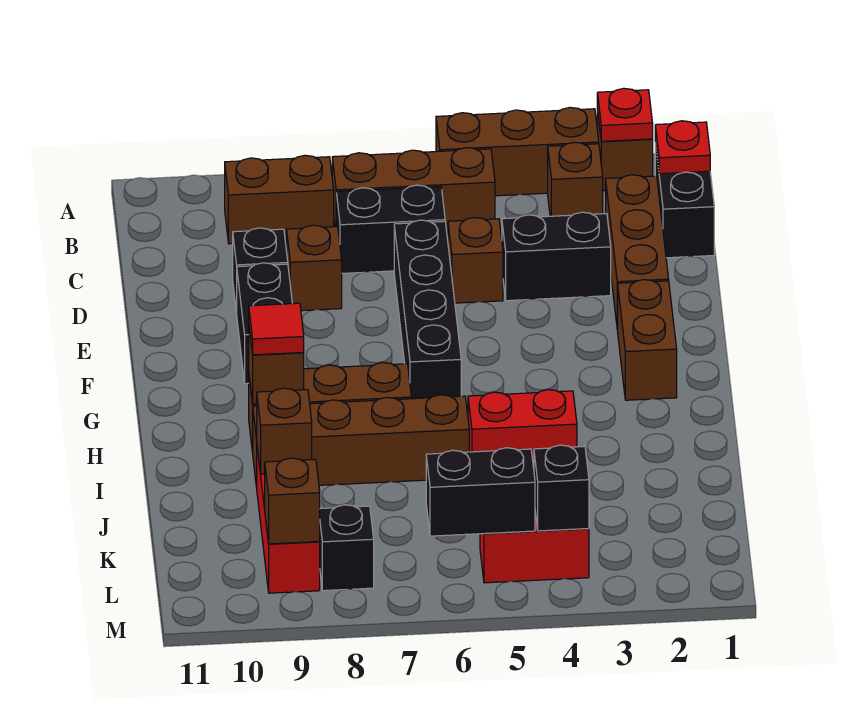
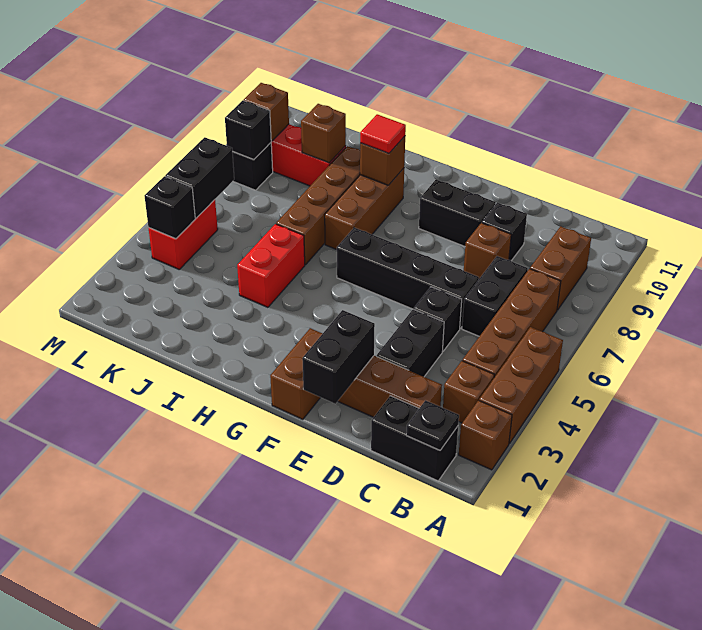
red 1x1 plate [597,88,653,141] -> none
red 1x1 plate [655,121,710,174] -> black 1x1 plate [406,400,459,450]
brown 1x3 brick [332,148,495,233] -> brown 1x4 brick [463,269,561,377]
brown 1x1 brick [448,218,503,303] -> black 1x1 brick [414,287,462,351]
none -> black 1x2 brick [302,310,375,404]
brown 1x2 brick [618,280,677,400] -> brown 1x2 brick turned to [270,328,322,419]
none -> black 1x1 brick [225,100,271,160]

